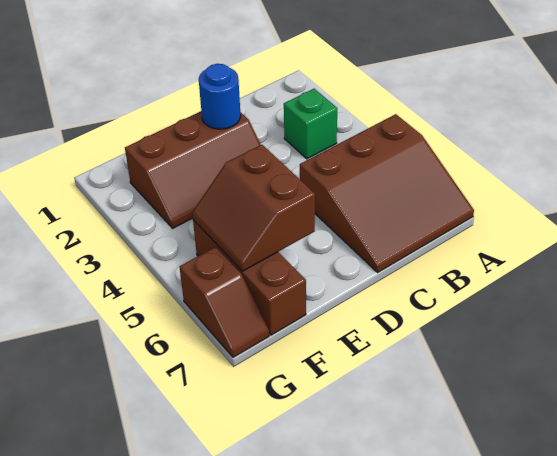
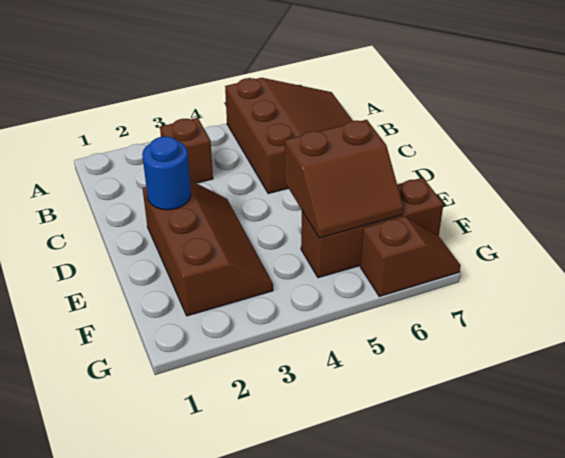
green 1x1 brick [284,89,337,159] -> brown 1x1 brick [160,118,213,183]

